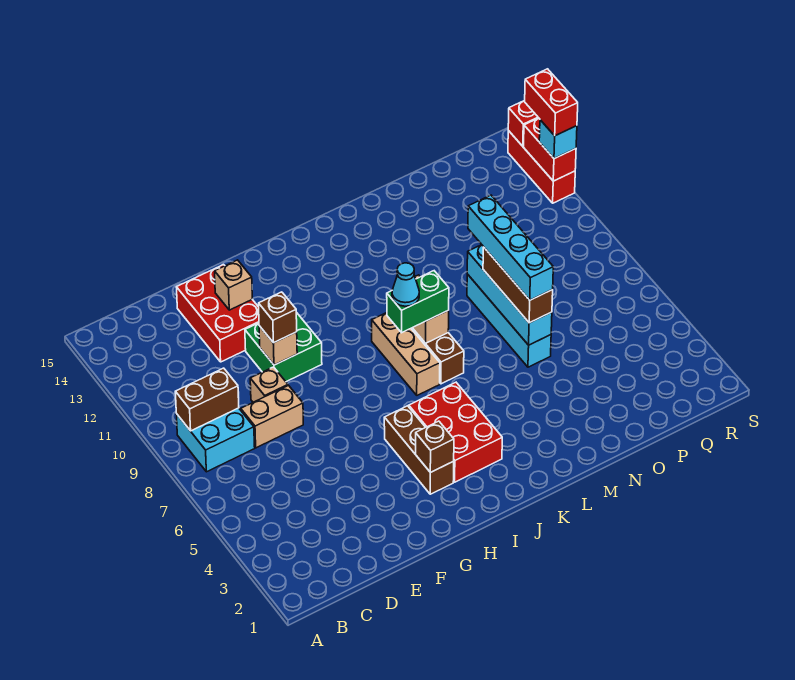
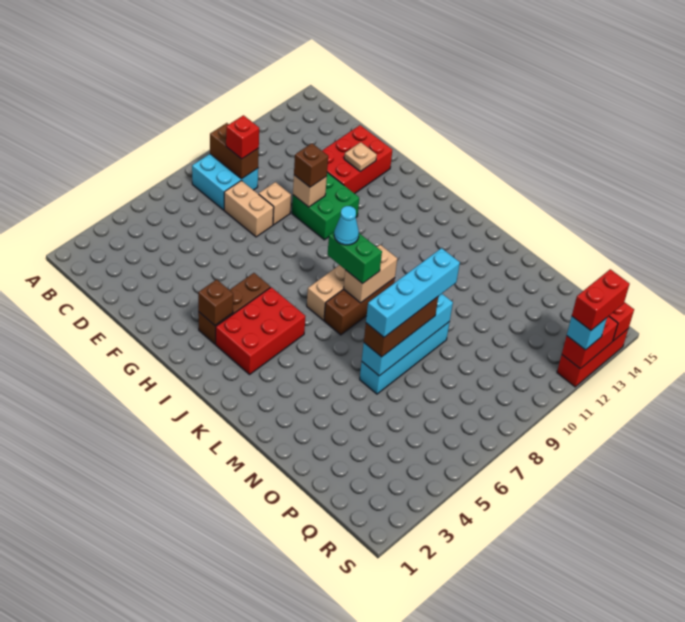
none -> red 1x1 brick [226,115,259,159]
tan 1x1 brick [215,260,252,310] -> tan 1x1 plate [344,142,377,172]

